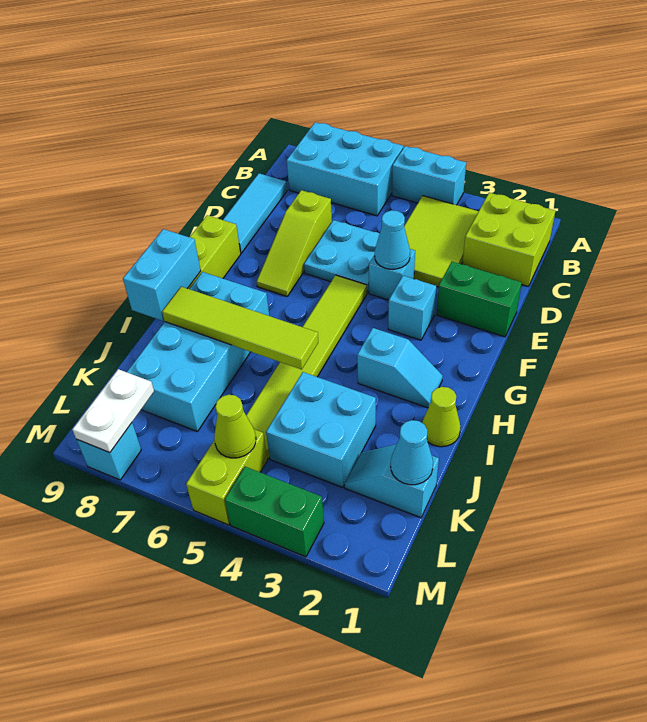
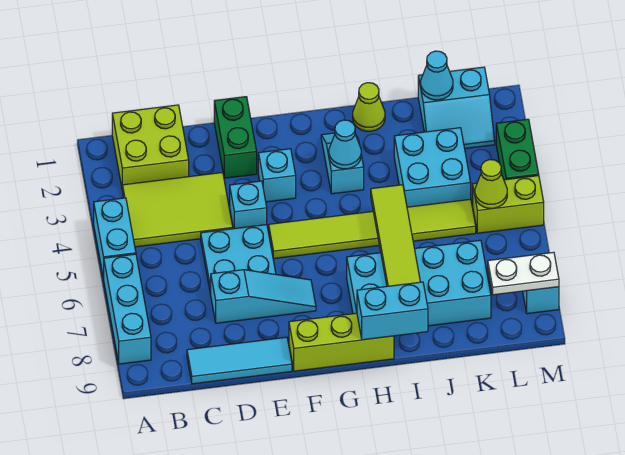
cyan 2x3 brick [287,122,403,216] -> cyan 1x3 brick [104,254,151,364]
lime 1x3 slope [257,190,332,296] -> cyan 1x3 slope [211,270,316,323]
cyan 1x1 cone [375,210,410,269] -> cyan 1x1 cone moved to [329,120,361,169]
cyan 1x2 slope [345,444,439,518] -> cyan 2x2 slope [418,67,495,148]

